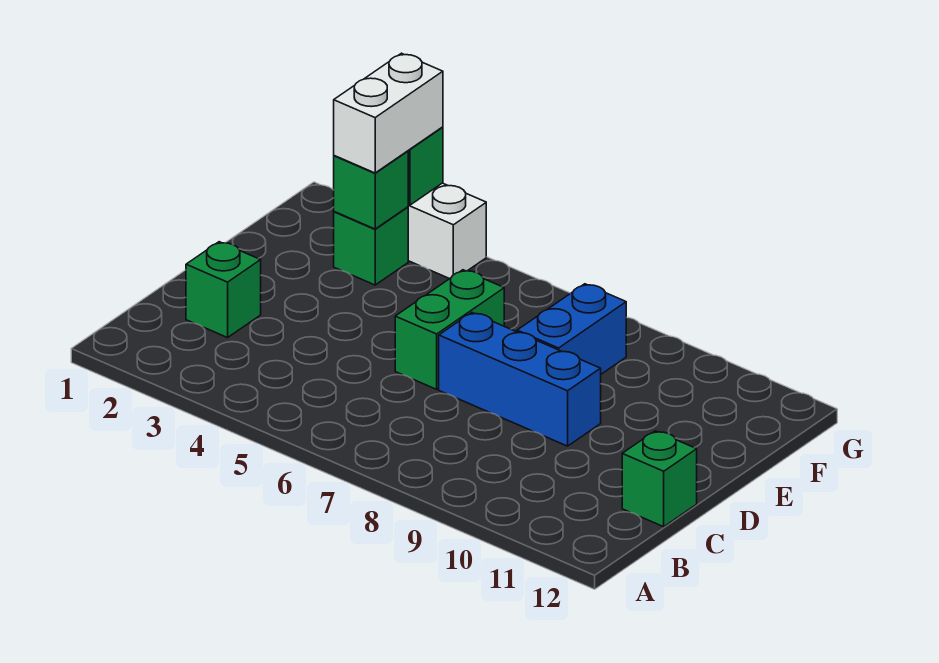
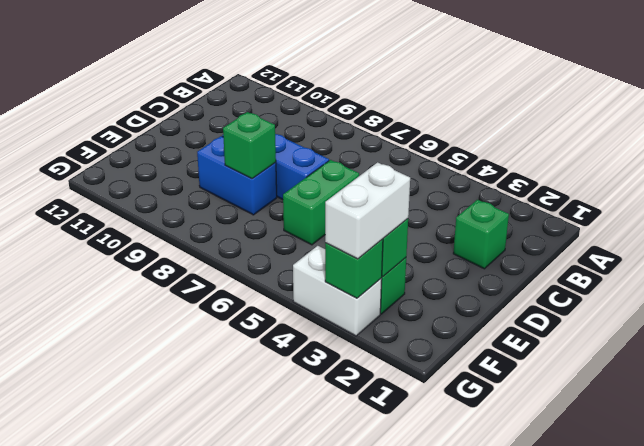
green 1x1 brick [622,431,697,527] -> green 1x1 brick moved to [223,112,276,179]
blue 1x2 brick [517,284,626,374] -> blue 1x2 brick turned to [197,136,277,215]

